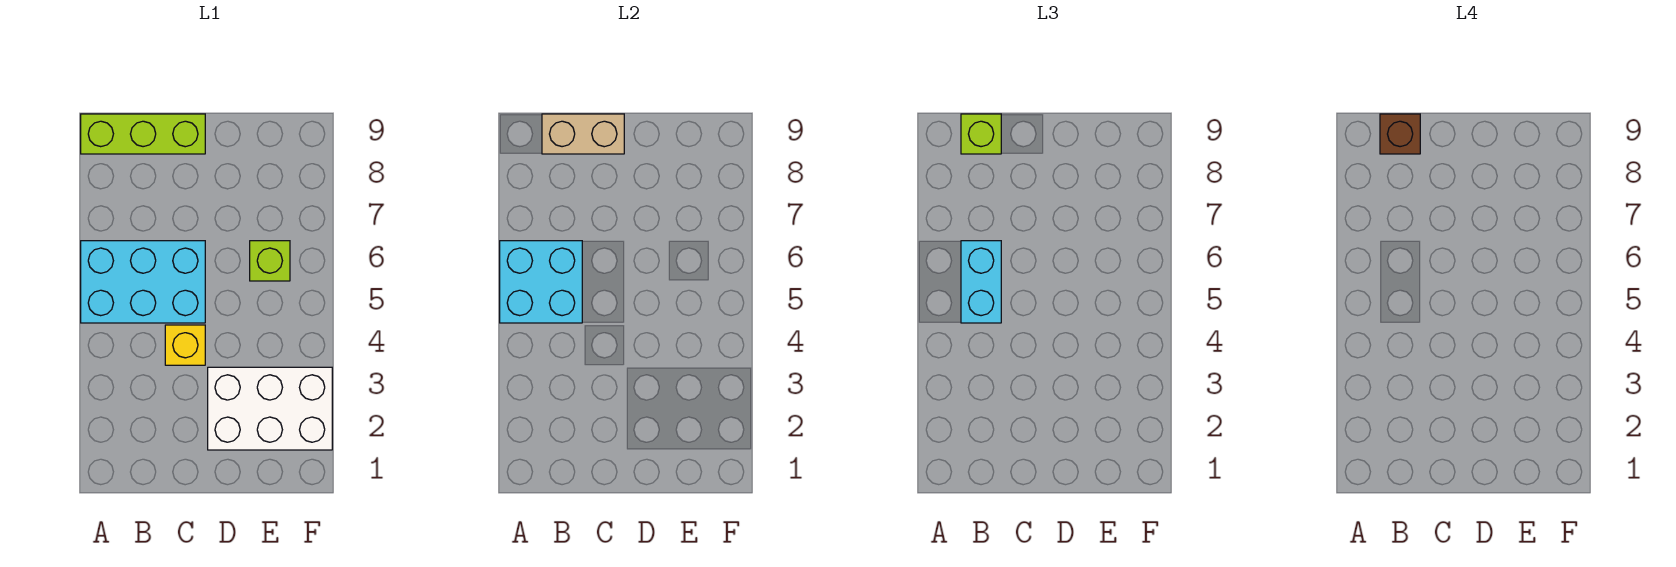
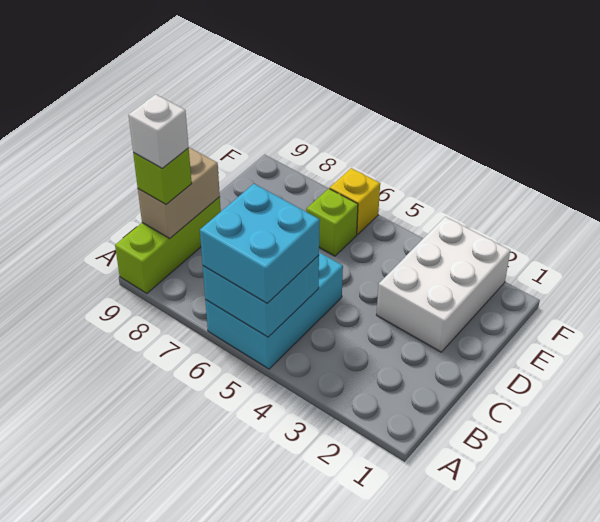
cyan 1x2 brick [961,241,1001,323] -> cyan 2x2 brick [200,184,320,303]
brown 1x1 brick [1380,114,1420,154] -> white 1x1 brick [128,94,189,168]
yellow 1x1 brick [165,325,205,365] -> yellow 1x1 brick moved to [330,168,380,235]

